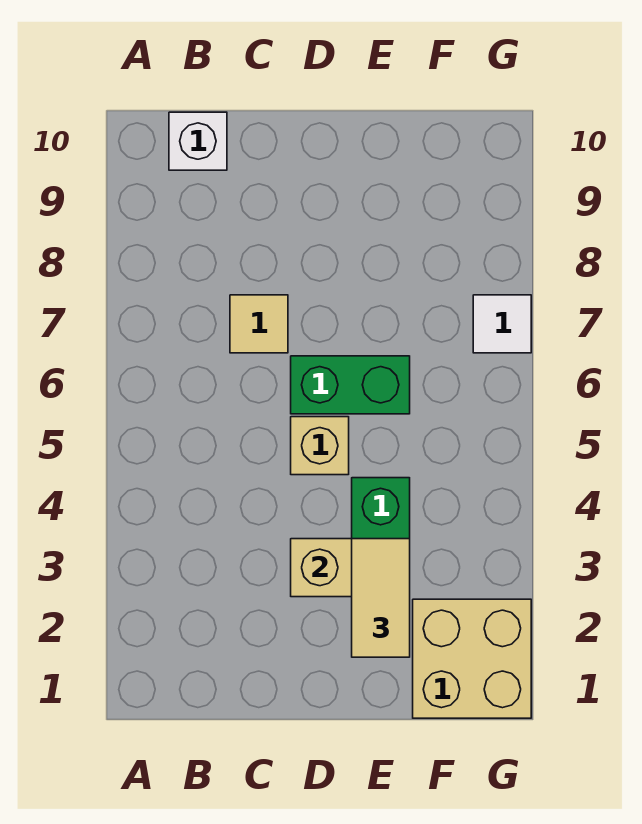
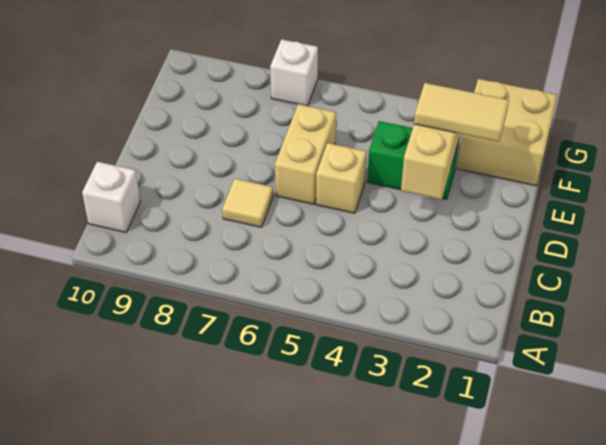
green 1x2 brick [291,356,410,414] -> tan 1x2 brick [275,104,336,204]
white 1x1 tile [473,295,531,353] -> white 1x1 brick [270,39,318,106]

